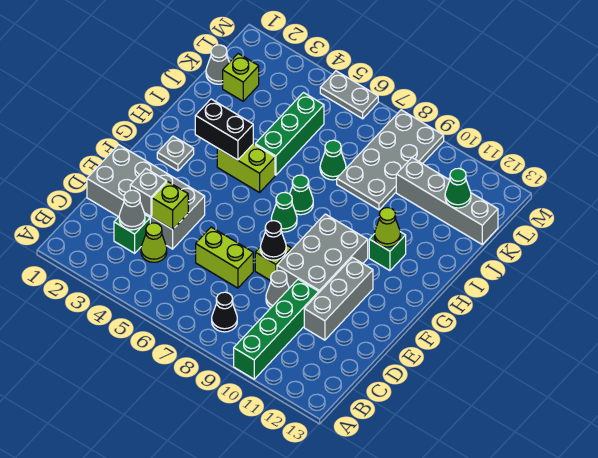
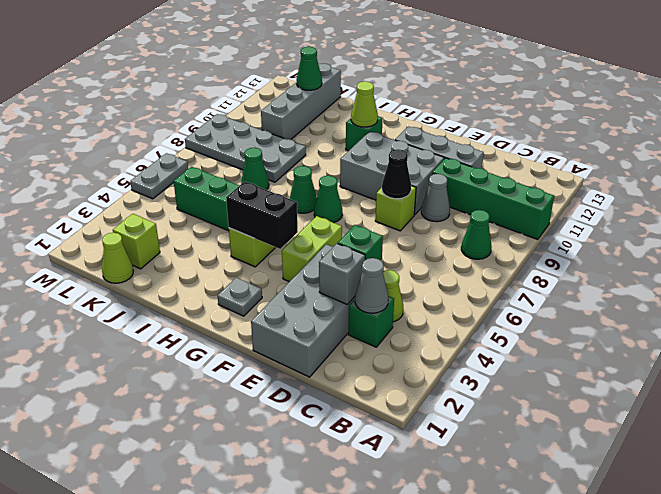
black 1x1 cone [212,292,237,332] -> green 1x1 cone [461,210,492,259]
lime 1x1 brick [152,182,188,230] -> green 1x1 brick [338,225,383,261]
lime 1x2 brick [196,227,253,288] -> lime 1x2 brick moved to [282,216,342,282]
black 1x2 brick [195,99,253,160] -> black 1x2 brick turned to [226,182,298,249]
grey 1x1 cone [206,45,229,84] -> lime 1x1 cone [102,233,133,283]

